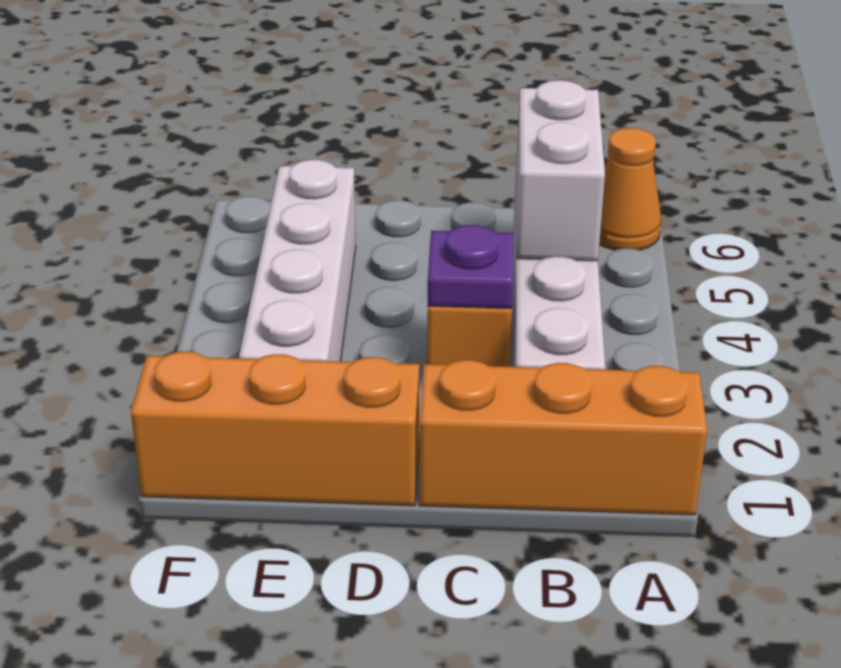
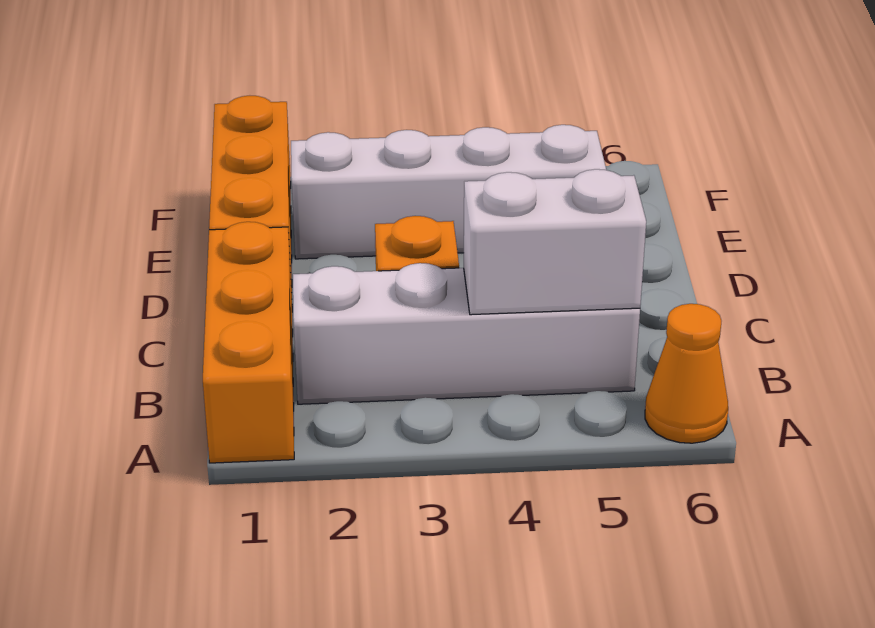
purple 1x1 plate [428,225,514,309] -> none

